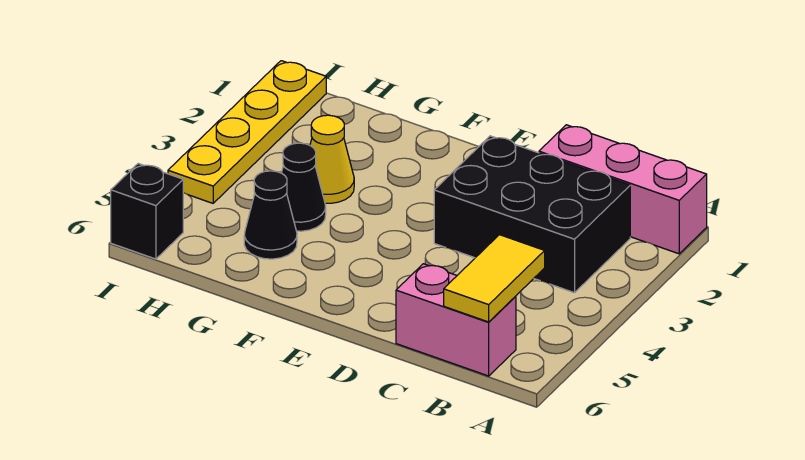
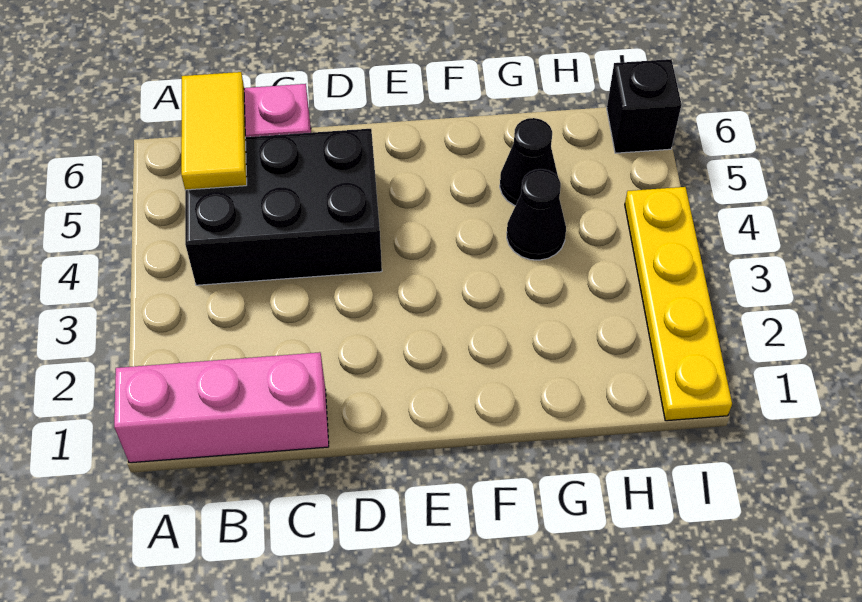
black 2x3 brick [434,136,630,293] -> black 2x3 brick moved to [185,129,382,285]
yellow 1x1 cone [310,115,354,203] -> none

